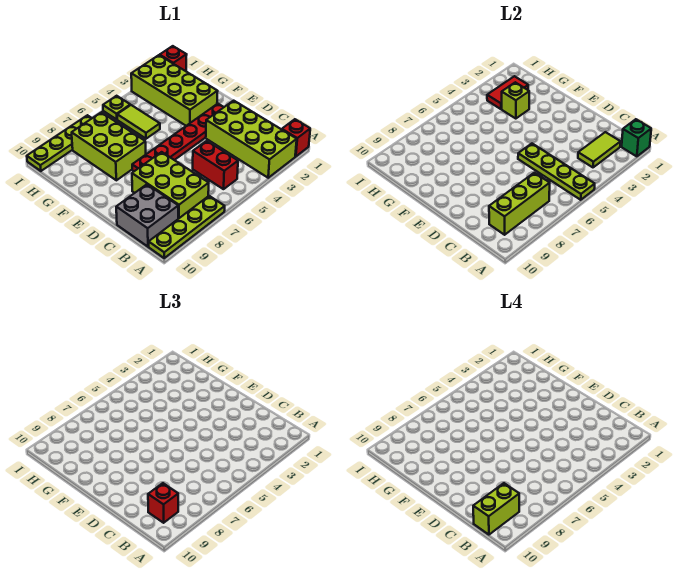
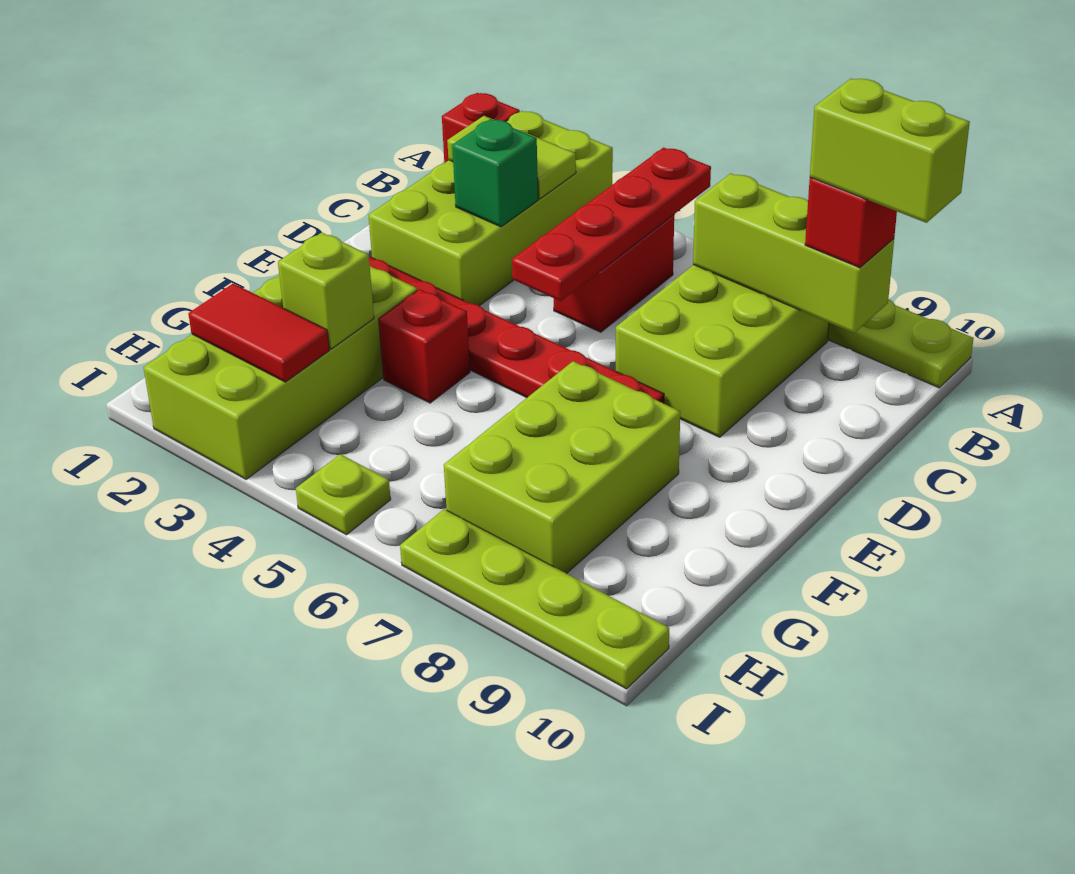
green 1x1 brick [622,119,651,156] -> green 1x1 brick moved to [452,119,538,227]
lime 1x4 plate [518,144,595,200] -> red 1x4 plate [512,148,711,301]
grey 2x2 brick [116,184,178,247] -> none
lime 1x2 tile [117,105,160,139] -> none
red 1x1 brick [160,46,187,71] -> red 1x1 brick moved to [379,289,470,403]

